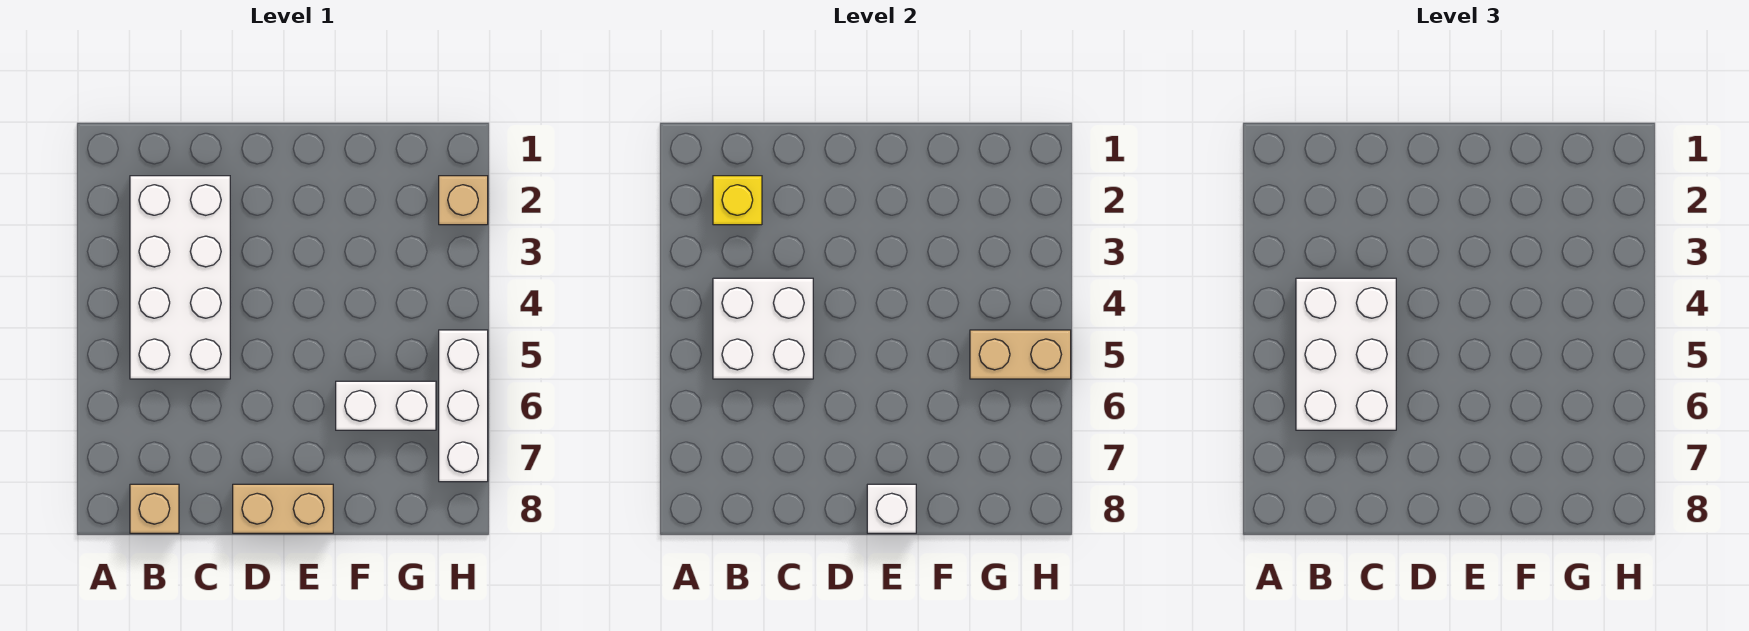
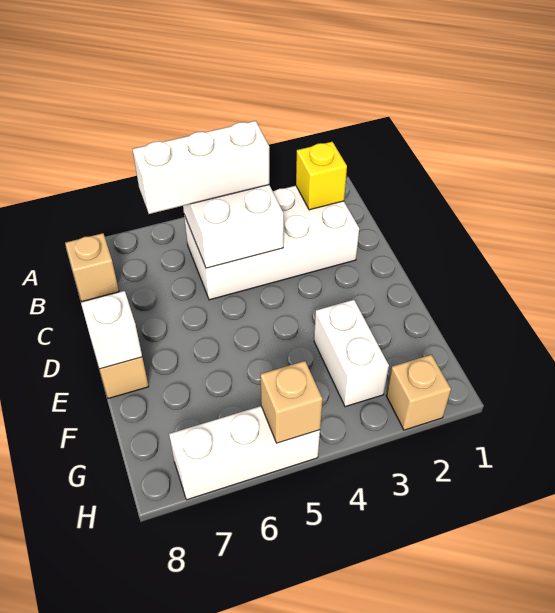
white 2x3 brick [1296,278,1396,430] -> white 1x3 brick [132,121,269,214]
white 1x2 brick [336,381,436,430] -> white 1x2 brick moved to [314,300,389,407]
tan 1x2 brick [970,330,1071,379] -> tan 1x1 brick [260,361,322,443]

